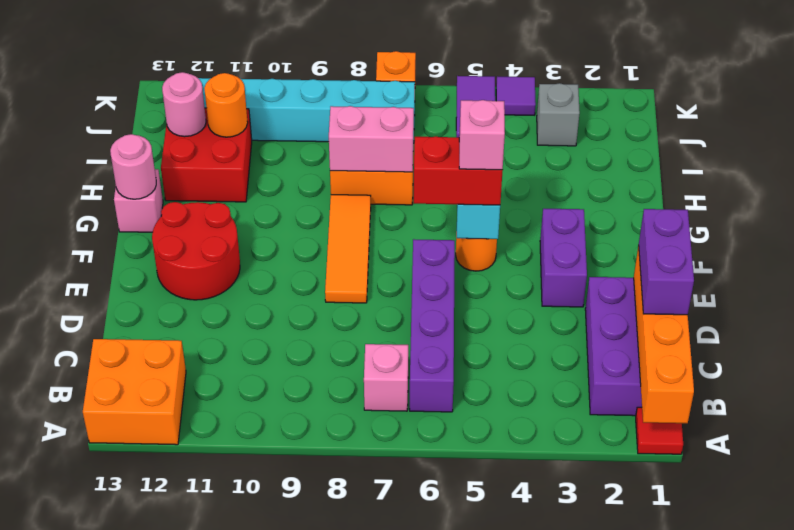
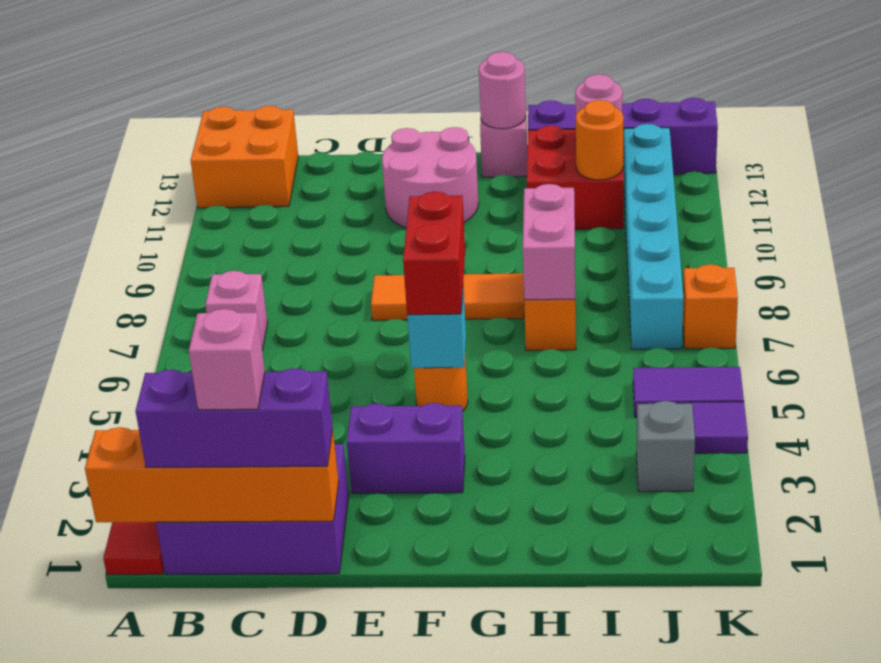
purple 1x4 brick [410,239,455,412] -> purple 1x4 brick moved to [528,98,718,174]
purple 1x2 brick [639,209,694,315] -> purple 1x3 brick [136,368,333,467]
red 2x2 round brick [152,202,240,300] -> pink 2x2 round brick [382,127,479,228]
pink 1x1 brick [459,100,505,170] -> pink 1x1 brick moved to [189,309,265,410]

